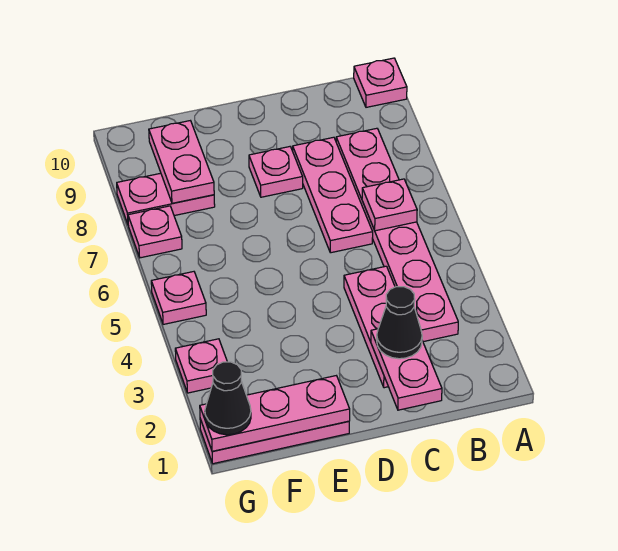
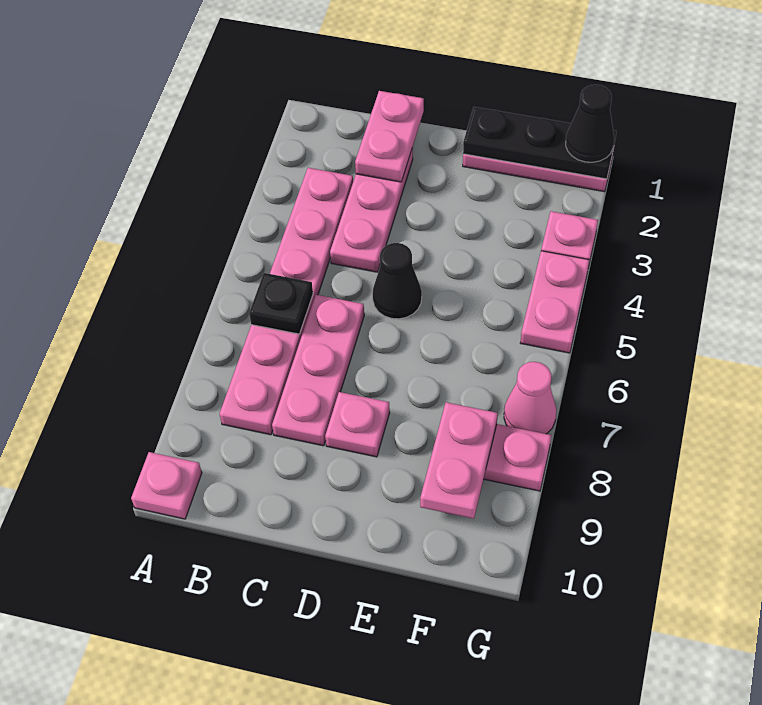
pink 1x1 plate [362,179,417,231] -> black 1x1 plate [249,273,313,334]
black 1x1 cone [377,287,422,359] -> black 1x1 cone moved to [372,243,422,319]
pink 1x3 plate [200,376,350,451] -> black 1x3 plate [463,107,617,179]
pink 1x1 plate [151,272,206,324] -> pink 1x2 plate [520,251,589,353]
pink 1x1 plate [128,206,182,258] -> pink 1x1 cone [504,362,556,434]

